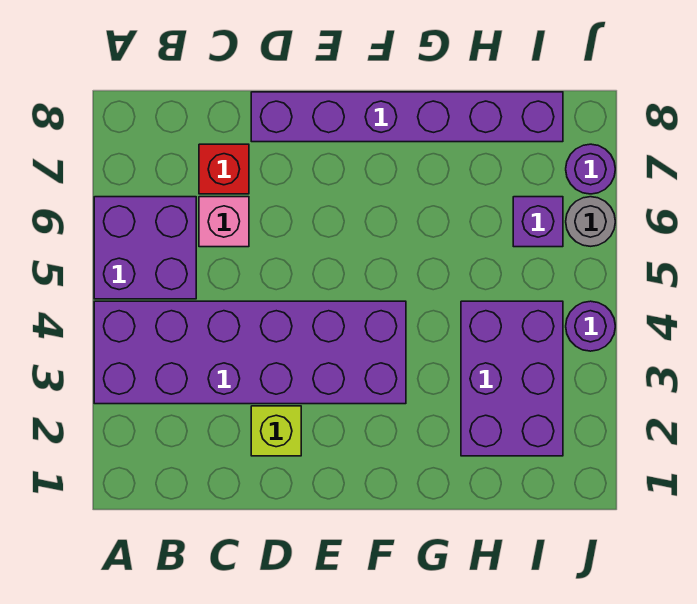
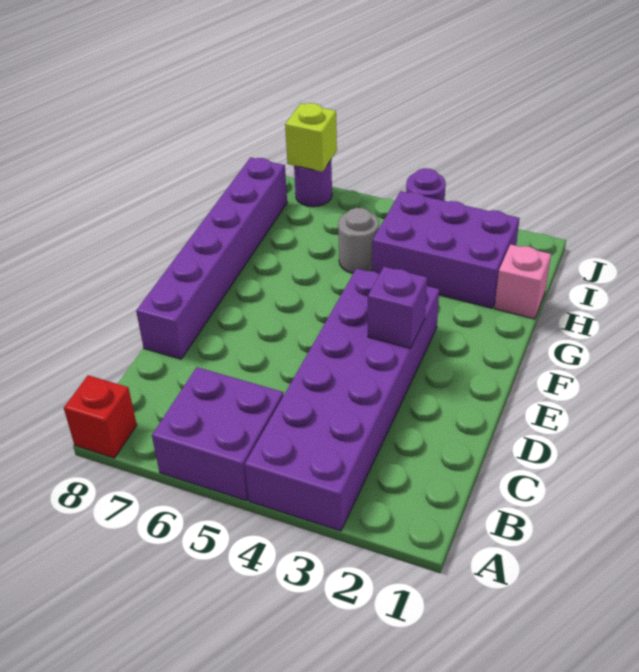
pink 1x1 brick [199,197,249,247] -> pink 1x1 brick moved to [494,244,551,319]
red 1x1 brick [199,144,249,194] -> red 1x1 brick moved to [64,375,137,458]
lime 1x1 brick [251,406,301,456] -> lime 1x1 brick moved to [285,103,337,172]
purple 1x1 brick [513,197,563,247] -> purple 1x1 brick moved to [368,267,427,348]
grey 1x1 round brick [566,197,615,246] -> grey 1x1 round brick moved to [338,208,379,273]

